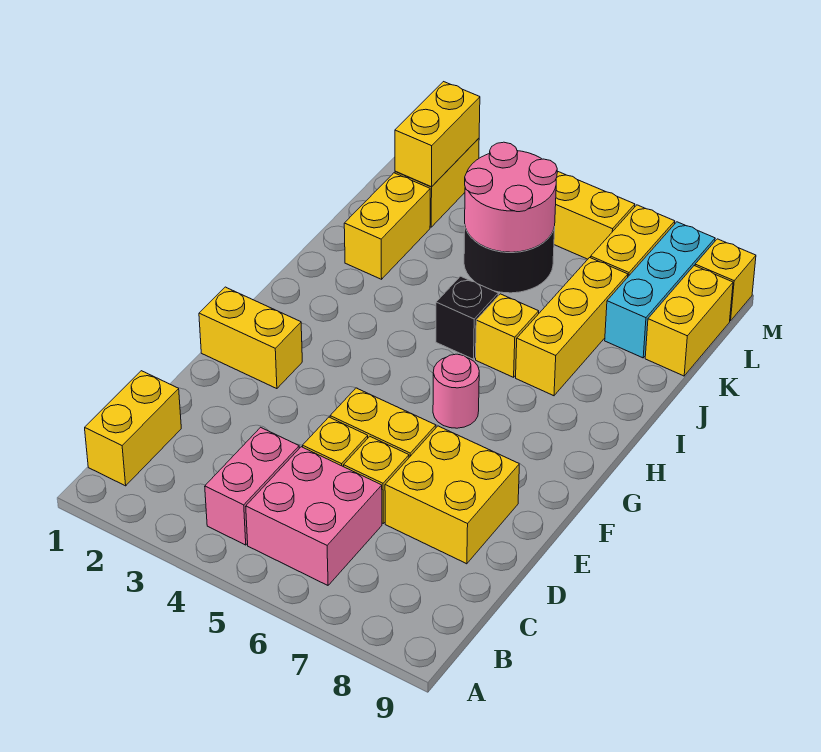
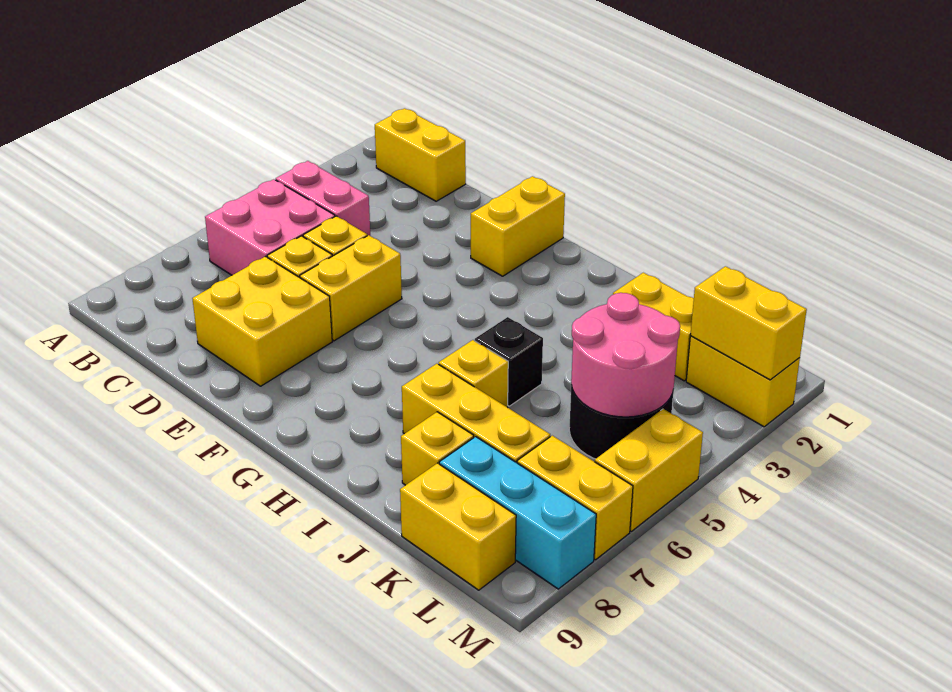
pink 1x1 round brick [433,354,479,428] -> none
yellow 1x1 brick [695,239,756,321] -> yellow 1x1 brick moved to [401,412,474,485]

